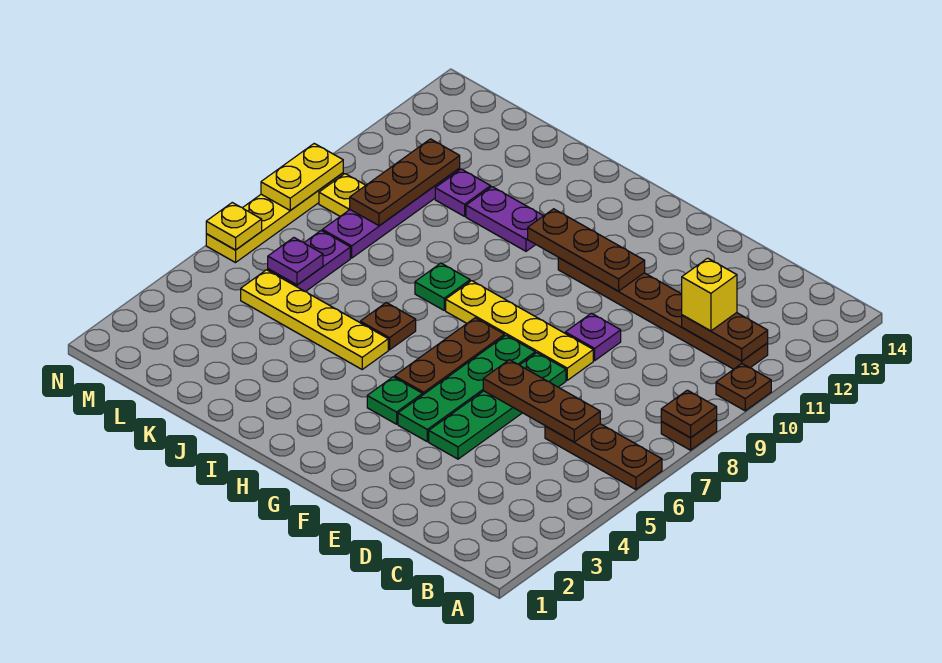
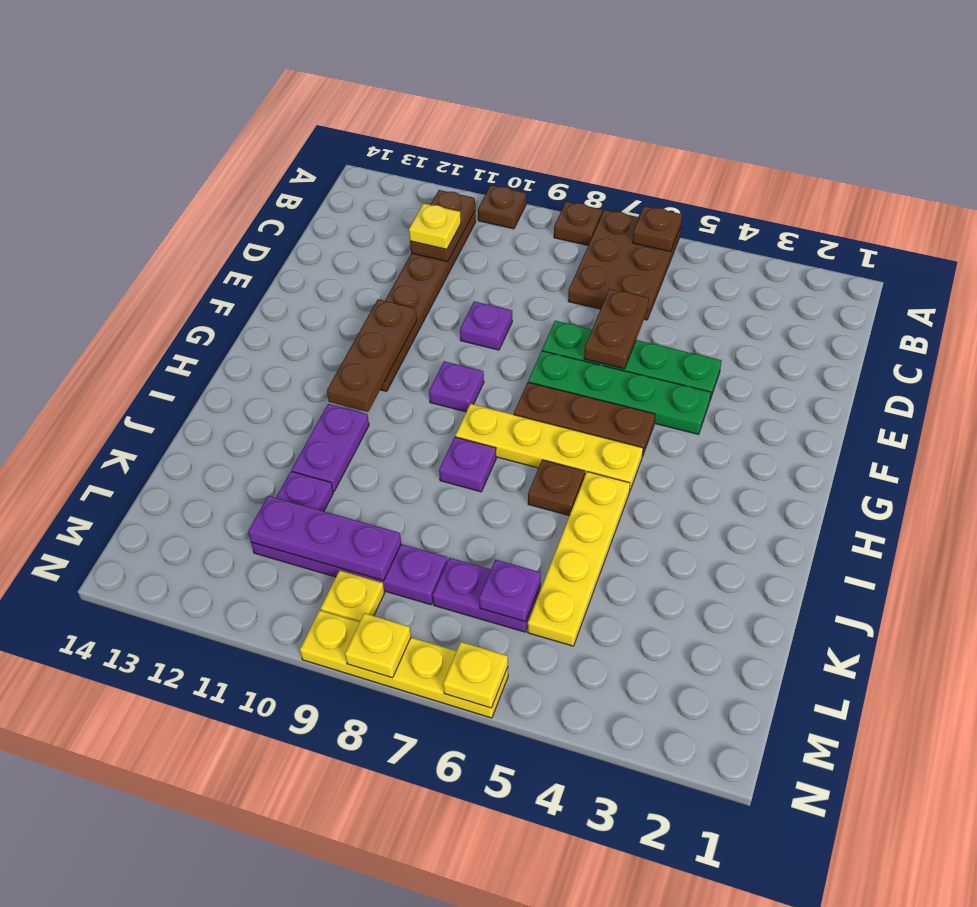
brown 1x3 plate [545,424,662,490] -> brown 2x3 plate [568,210,681,320]
brown 1x1 plate [661,390,717,438] -> brown 1x1 plate moved to [633,206,682,252]
brown 1x3 plate [483,360,600,442] -> brown 1x2 plate [584,289,649,369]
yellow 1x1 brick [682,258,737,331] -> yellow 1x1 plate [409,203,461,249]
yellow 1x4 plate [446,281,593,380] -> yellow 1x4 plate turned to [455,404,643,492]
green 1x1 plate [367,377,423,424] -> none
none -> purple 1x1 plate [429,361,484,412]
green 1x1 plate [415,263,470,310] -> purple 1x1 plate [439,437,496,492]
brown 1x3 plate [350,139,460,226] -> purple 1x3 plate [248,496,401,581]
yellow 1x2 plate [261,144,343,210] -> yellow 1x1 plate [345,613,411,678]

